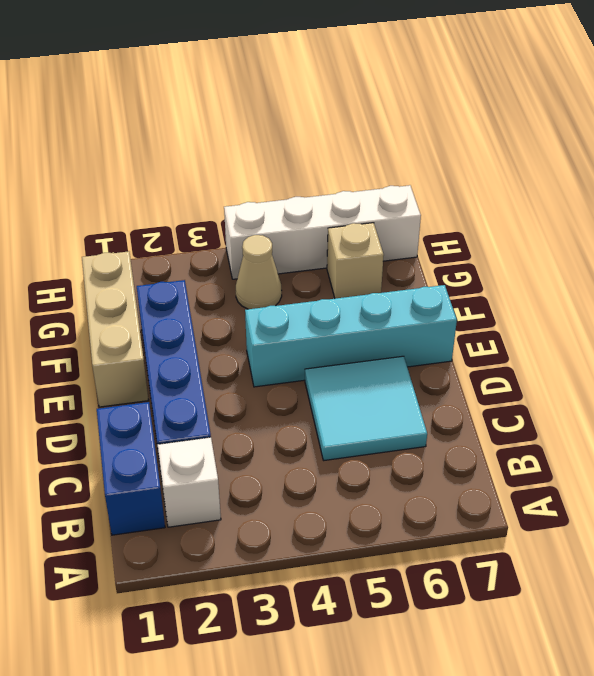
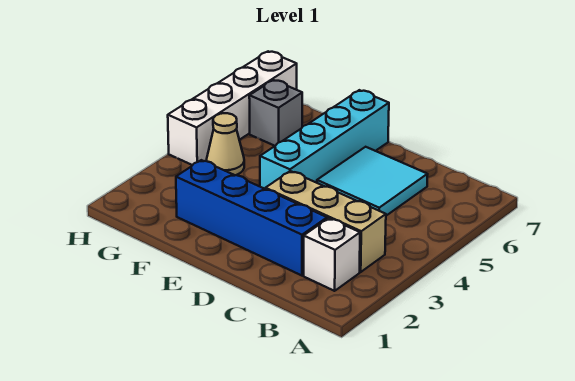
blue 1x2 brick [97,402,165,535] -> none
tan 1x3 brick [82,251,148,407] -> tan 1x3 brick moved to [265,171,386,272]
tan 1x1 brick [327,223,384,299] -> grey 1x1 brick [249,80,302,146]

